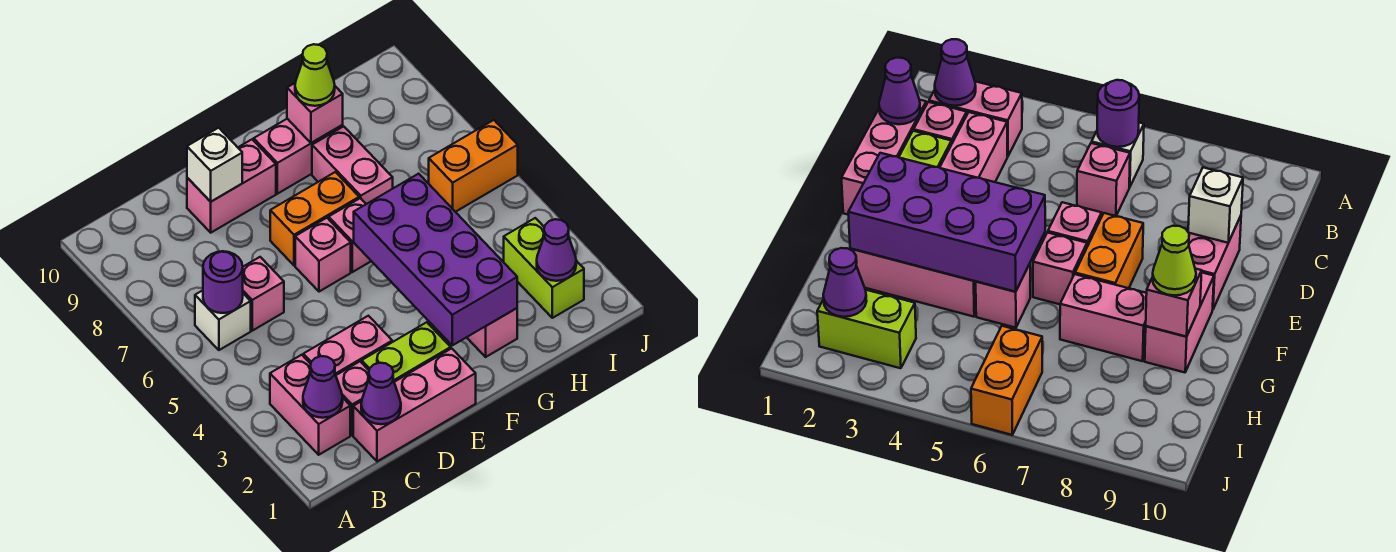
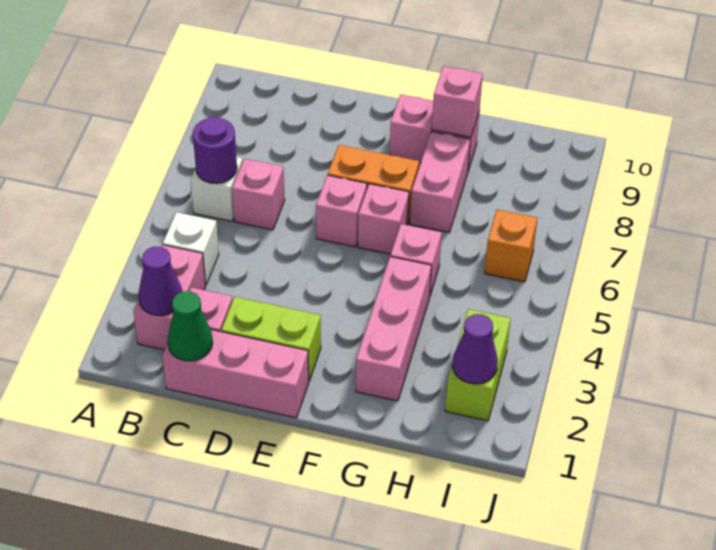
purple 1x1 cone [361,363,401,424] -> green 1x1 cone [168,291,213,361]
pink 1x2 brick [303,316,392,375] -> none
pink 1x2 brick [187,140,276,233] -> none
white 1x1 brick [187,128,242,202] -> white 1x1 brick moved to [163,212,219,285]
purple 2x4 brick [354,174,517,345] -> none
lime 1x1 cone [295,44,335,106] -> none
orange 1x2 brick [429,120,518,212] -> orange 1x1 brick [485,209,537,282]

